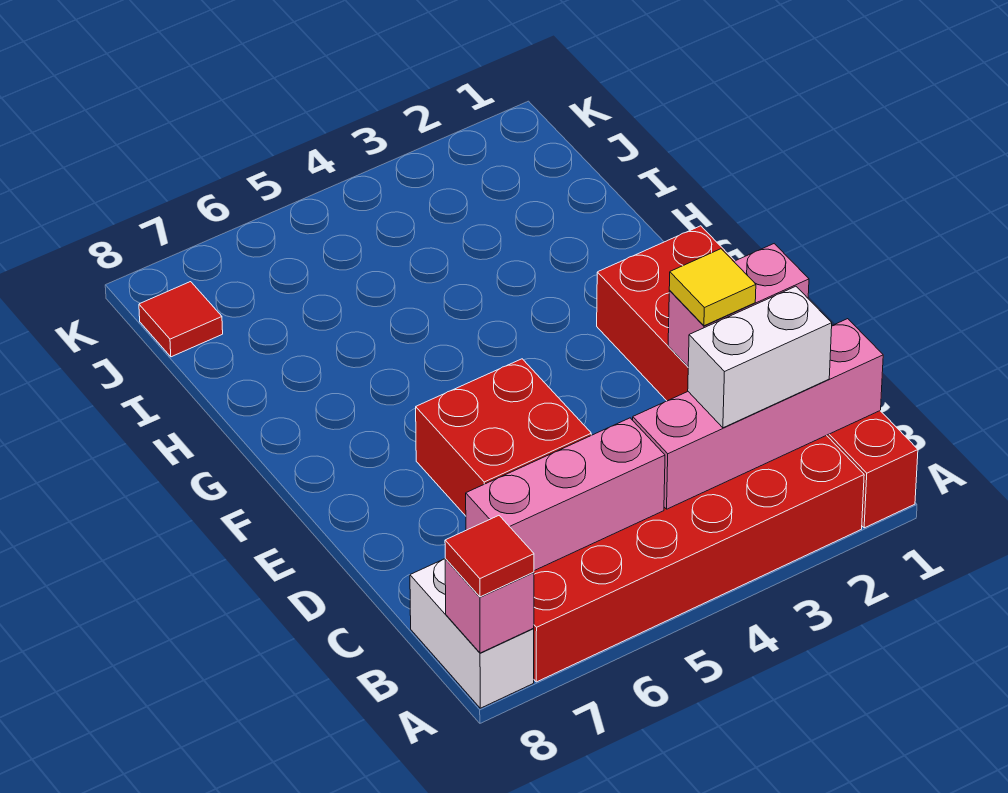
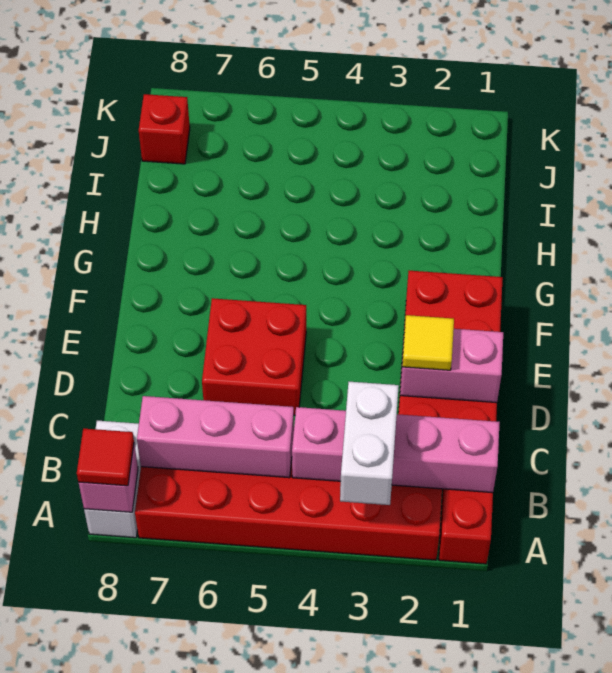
white 1x2 brick [688,286,832,428] -> white 1x2 brick turned to [340,382,399,505]
red 1x1 tile [139,282,223,357] -> red 1x1 brick [139,94,190,164]

